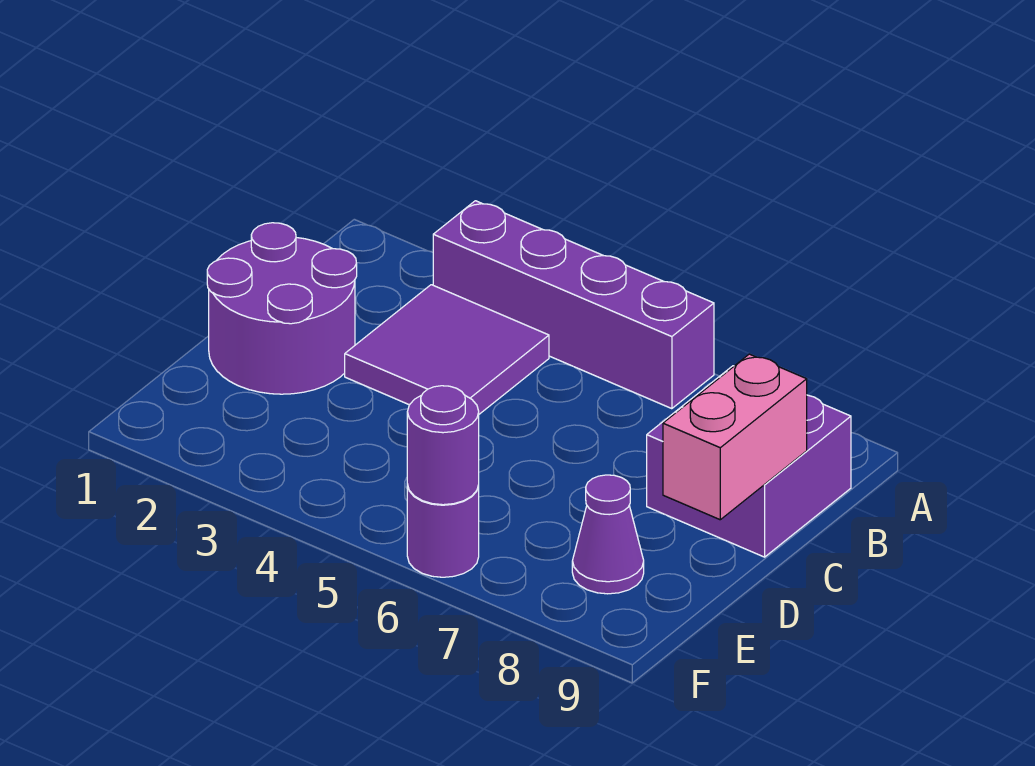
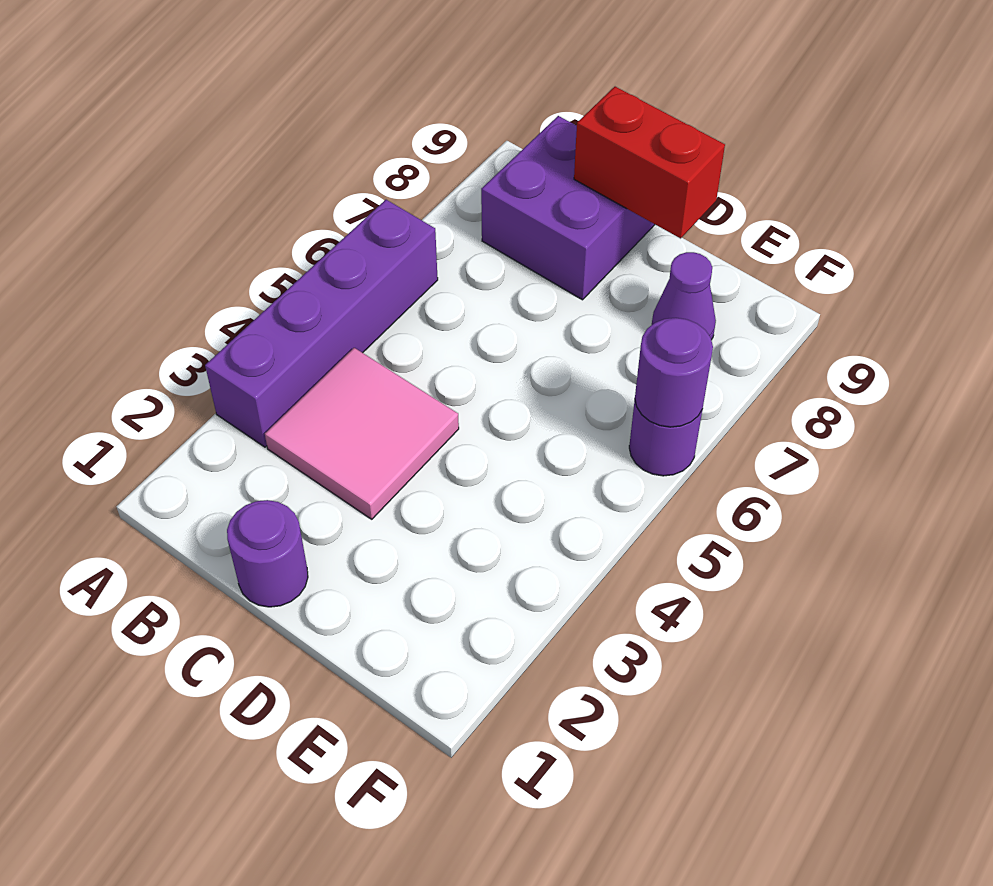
purple 2x2 tile [345,285,549,414] -> pink 2x2 tile [265,348,459,519]
purple 2x2 round brick [207,223,357,394] -> purple 1x1 round brick [227,500,308,607]
pink 1x2 brick [663,354,807,520] -> red 1x2 brick [574,87,725,238]

